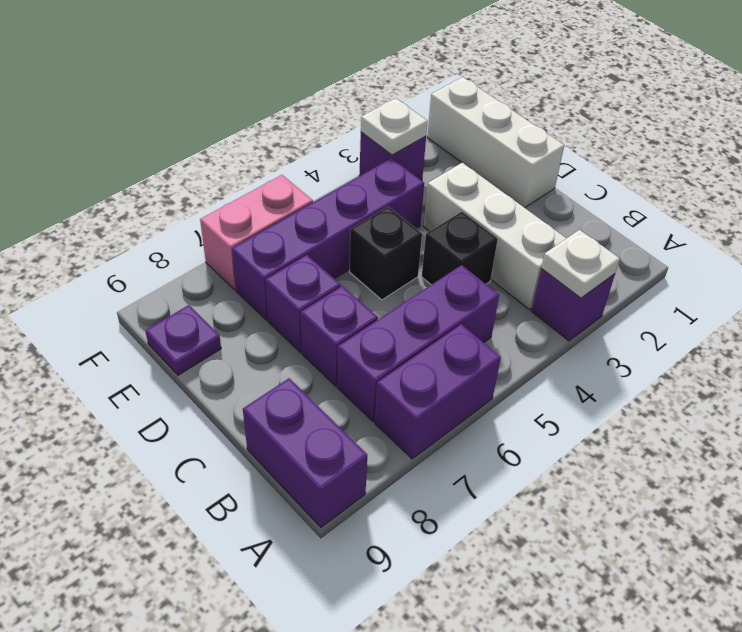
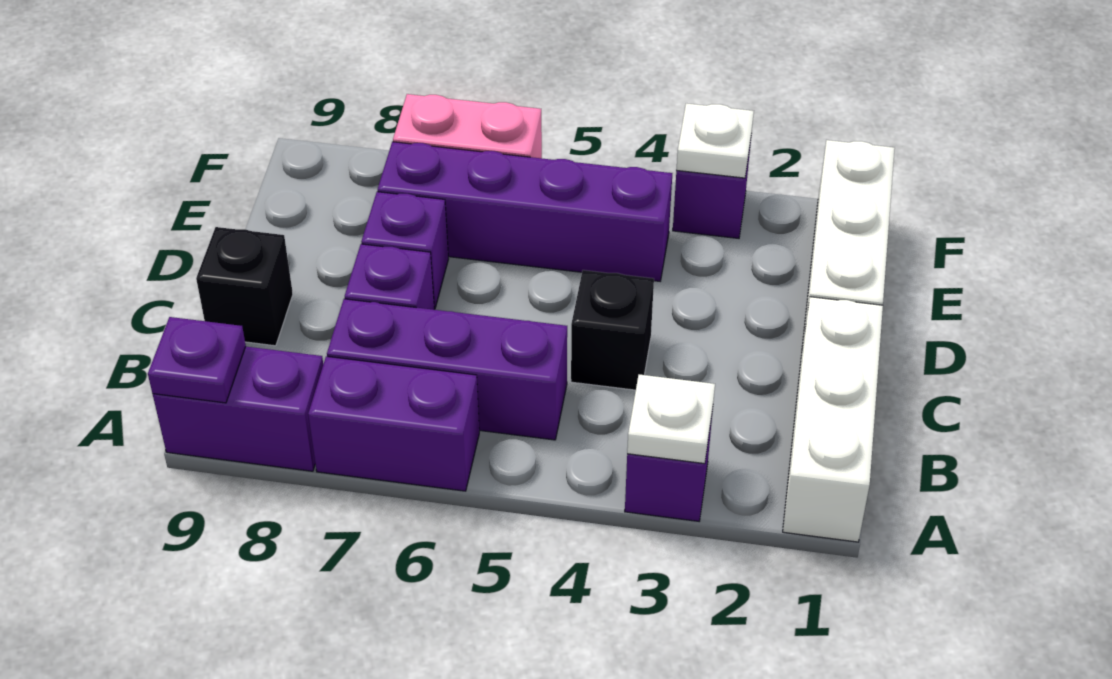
purple 1x2 brick [243,378,367,527] -> purple 1x2 brick turned to [153,347,323,471]
white 1x3 brick [424,163,566,310] -> white 1x3 brick moved to [783,297,883,542]
black 1x1 brick [349,207,422,300] -> black 1x1 brick moved to [196,227,293,346]
purple 1x1 plate [145,305,221,375] -> purple 1x1 plate moved to [148,317,246,403]

